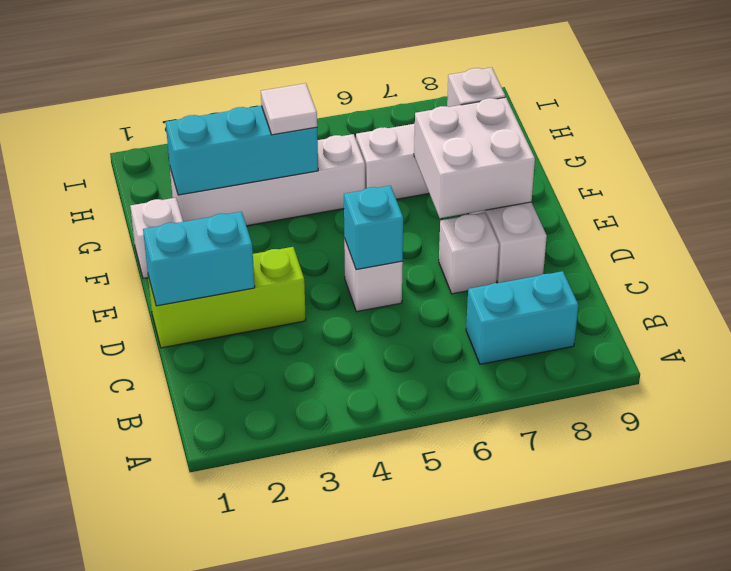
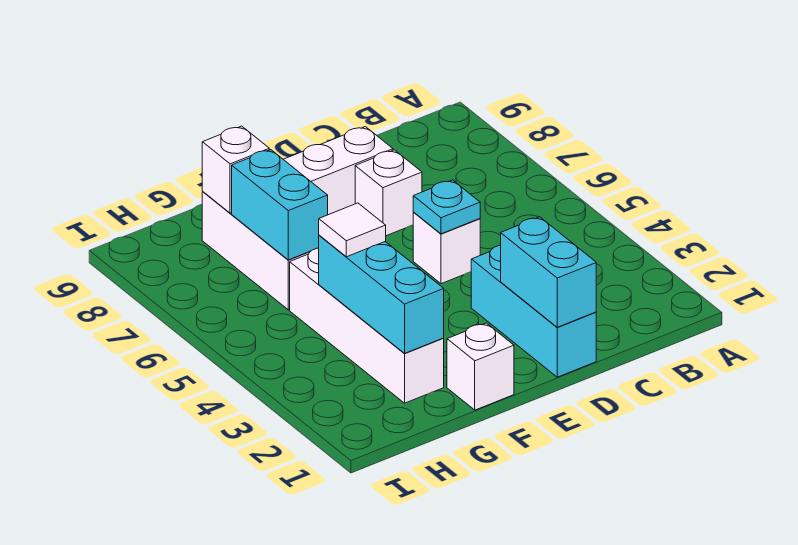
cyan 1x2 brick [466,271,578,364] -> cyan 1x2 brick moved to [232,150,328,260]
lime 1x3 brick [148,247,306,348] -> cyan 1x3 brick [471,245,596,377]
cyan 1x1 brick [344,186,403,270] -> cyan 1x1 plate [413,180,480,234]
white 2x2 brick [414,97,535,218] -> none

